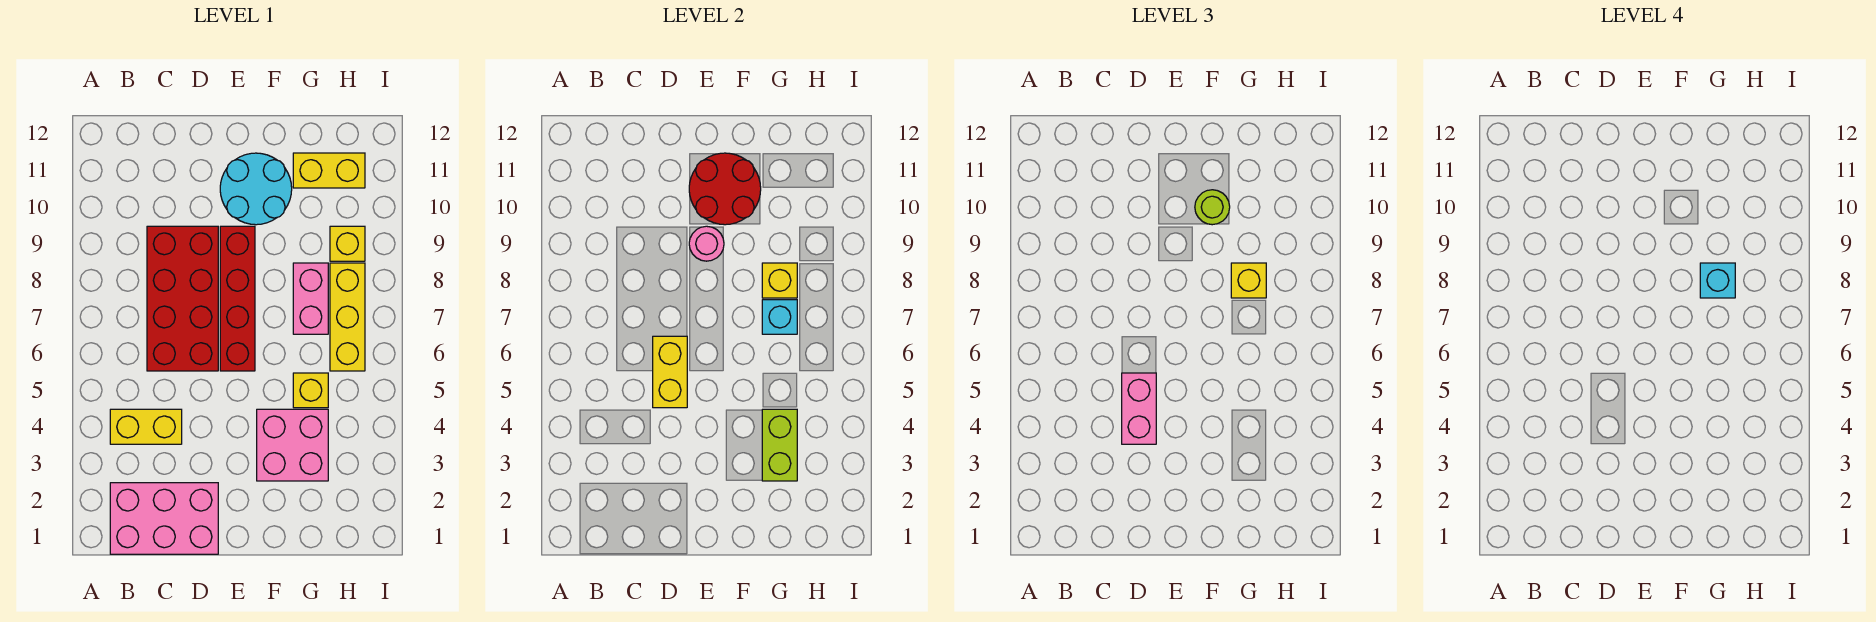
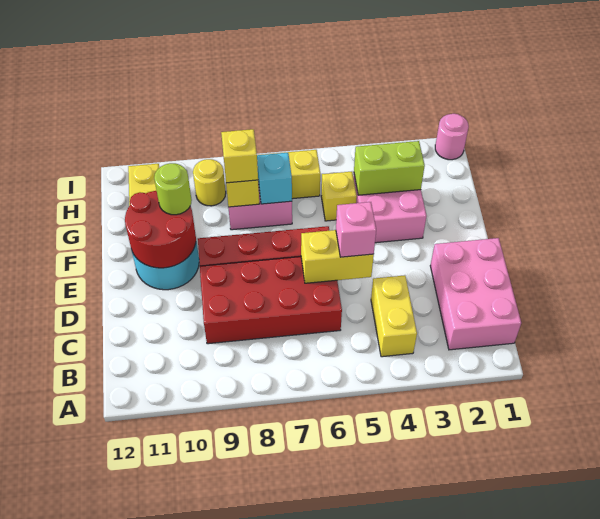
pink 1x2 brick [1122,373,1156,444] -> pink 1x1 brick [336,202,376,257]
pink 1x1 round brick [689,226,724,261] -> pink 1x1 round brick moved to [435,114,469,160]
cyan 1x1 brick [1700,263,1735,298] -> none
yellow 1x1 brick [330,226,365,261] -> yellow 1x1 round brick [193,159,226,206]

